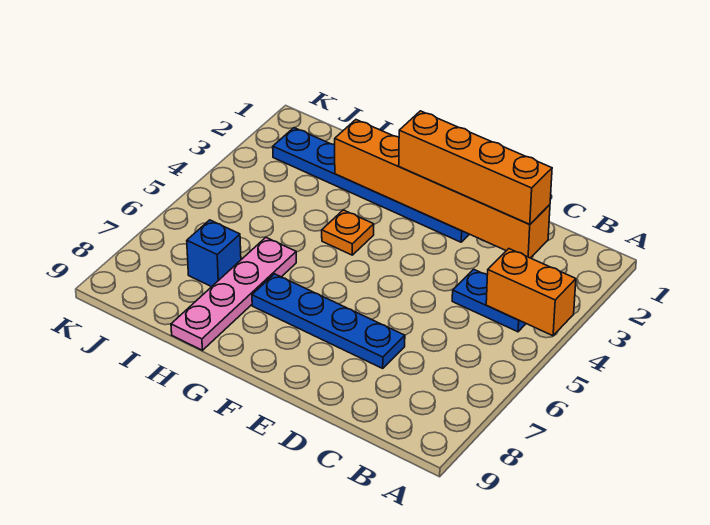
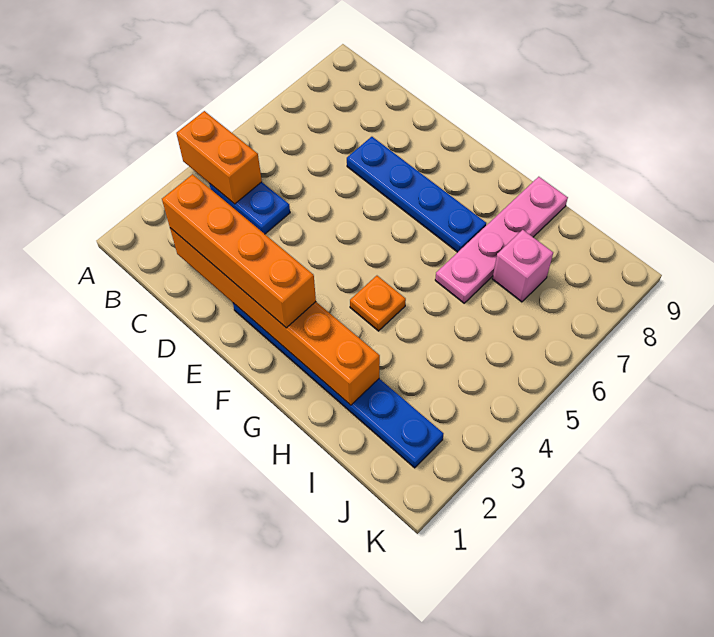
blue 1x1 brick [187,220,241,287] -> pink 1x1 brick [492,230,553,302]

